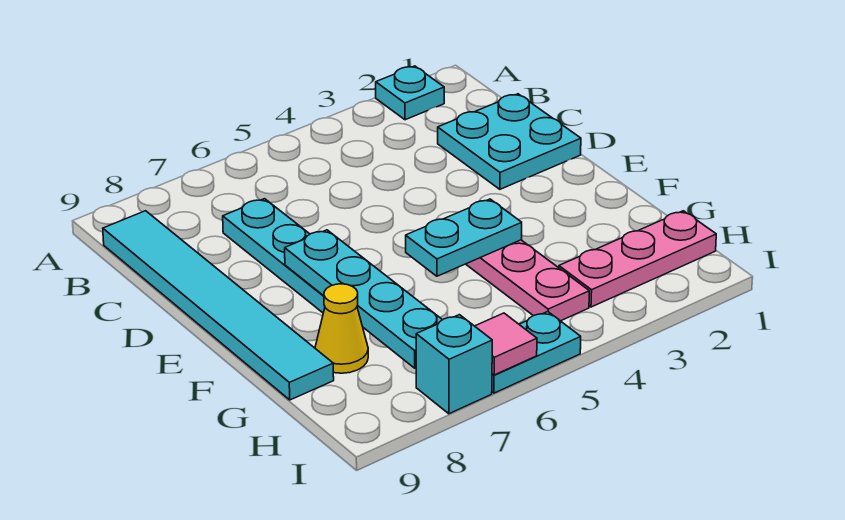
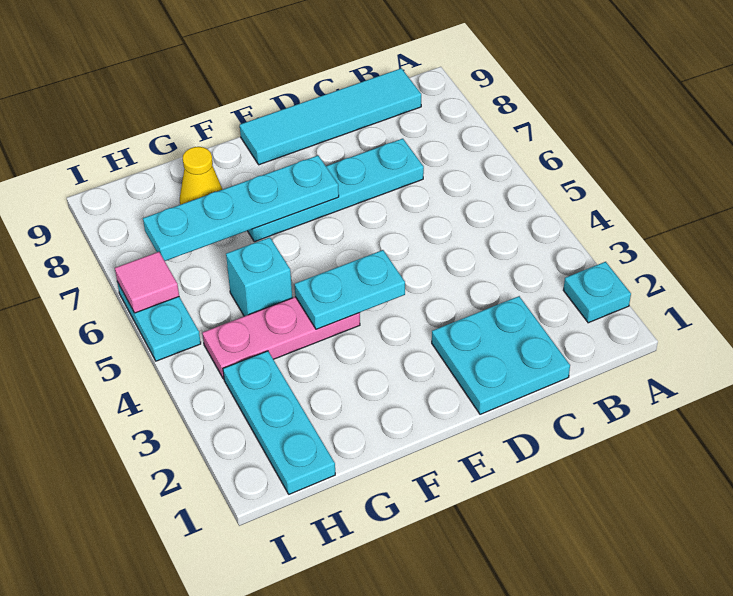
cyan 1x6 tile [103,211,334,400] -> cyan 1x4 tile [240,68,421,165]
cyan 1x2 plate [406,199,522,276] -> cyan 1x2 plate turned to [295,250,405,329]
pink 1x3 plate [559,211,716,307] -> cyan 1x3 plate [223,351,335,494]
cyan 1x1 brick [416,315,492,414] -> cyan 1x1 brick moved to [226,237,292,316]

